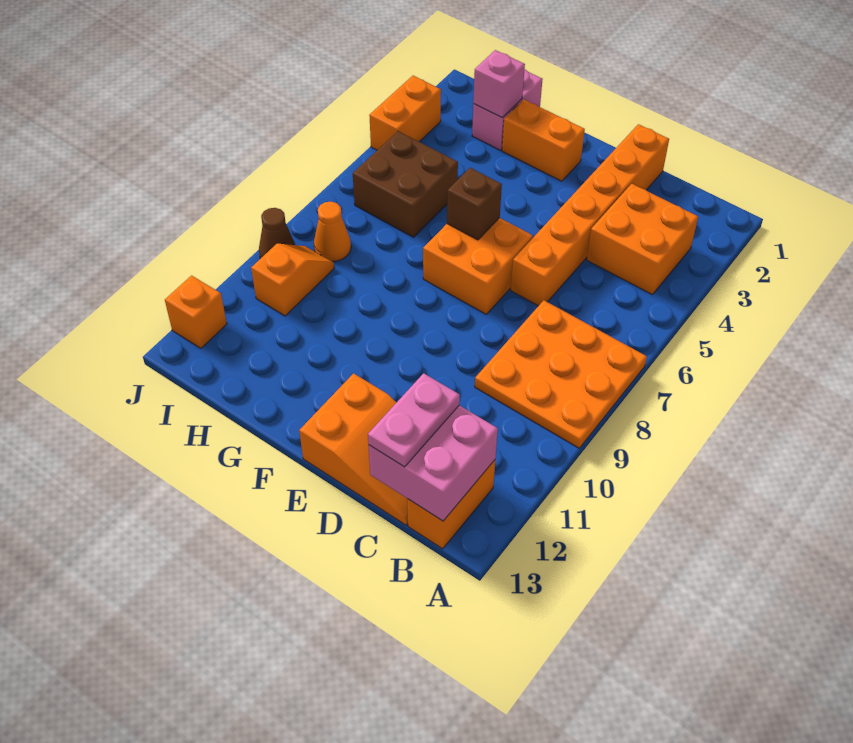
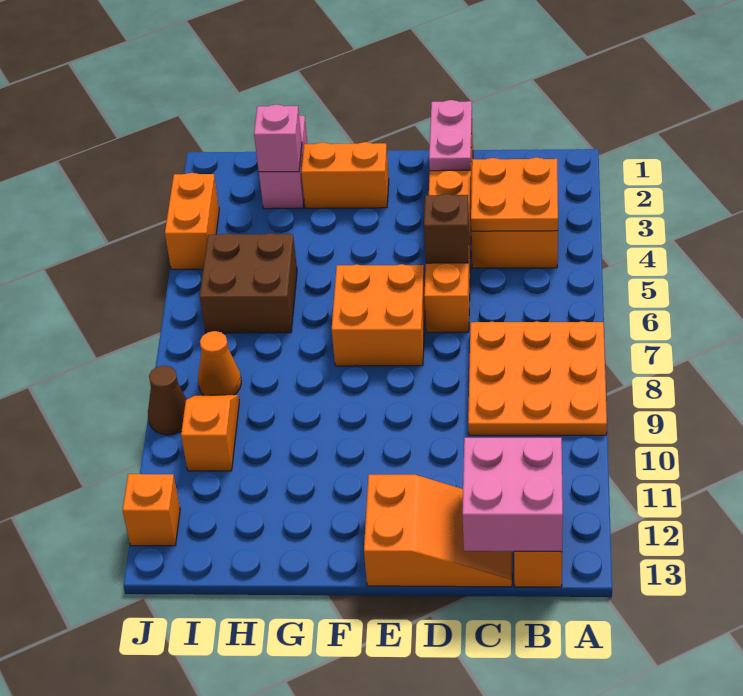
none -> orange 2x2 plate [471,158,558,231]
pink 1x2 plate [368,373,460,467] -> pink 1x2 plate moved to [429,100,472,171]
brown 1x1 brick [447,168,502,240] -> brown 1x1 brick moved to [424,194,469,263]

